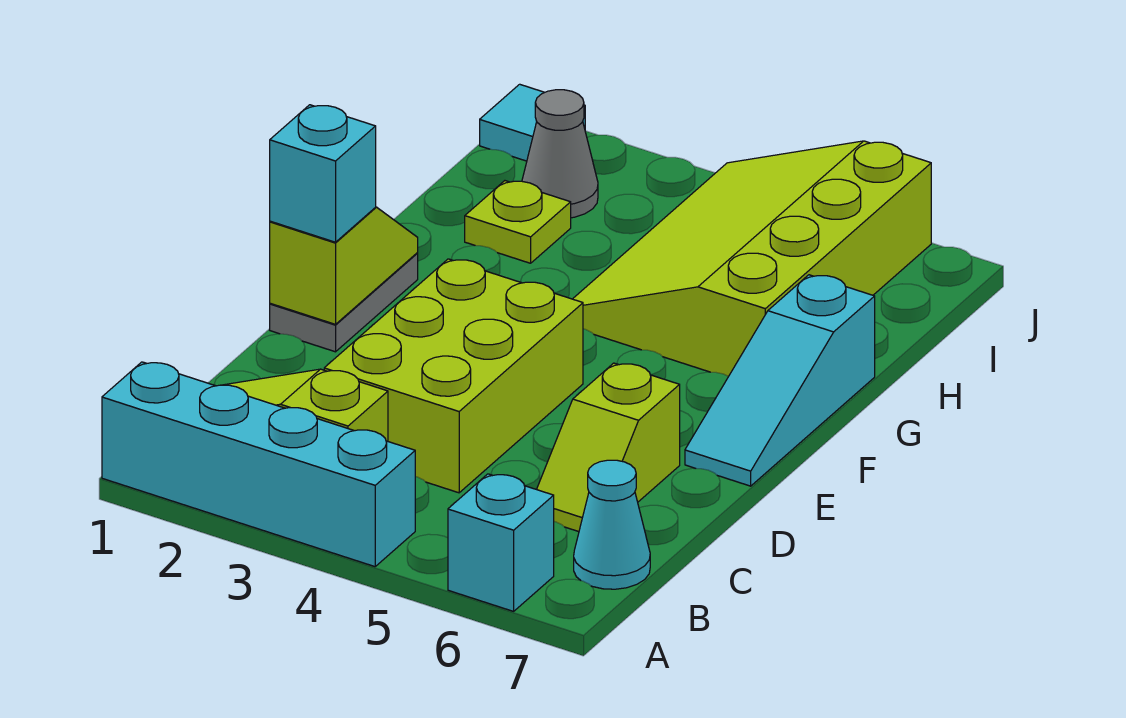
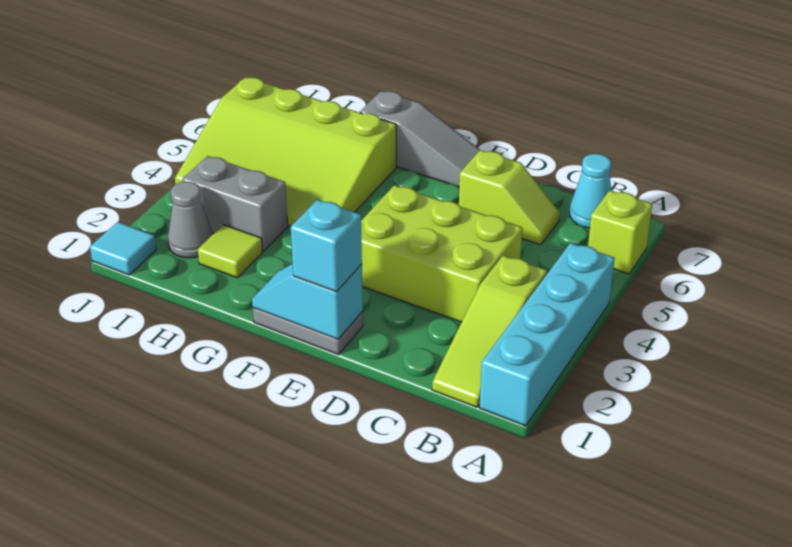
cyan 1x1 brick [448,474,554,611] -> lime 1x1 brick [588,190,652,274]
lime 1x2 slope [270,207,418,324] -> cyan 1x2 slope [252,263,363,339]
cyan 1x3 slope [685,275,875,486] -> grey 1x3 slope [360,91,480,187]
lime 1x1 plate [465,181,571,263] -> lime 1x1 tile [198,225,263,278]
none -> grey 1x2 brick [182,156,288,251]

